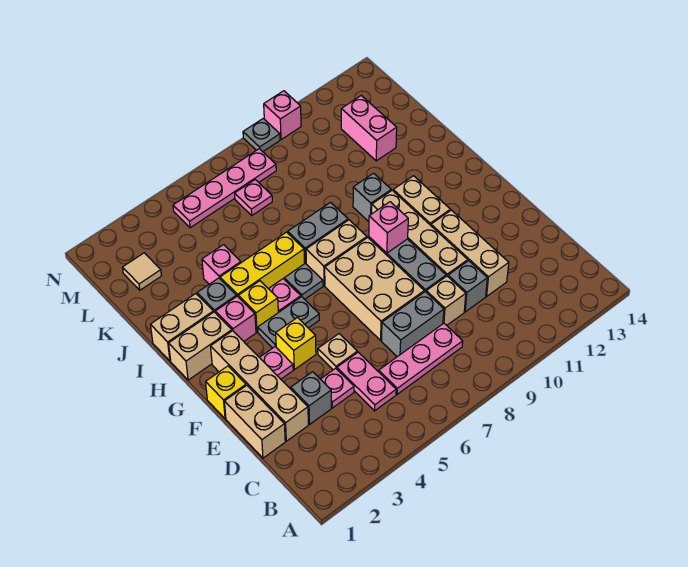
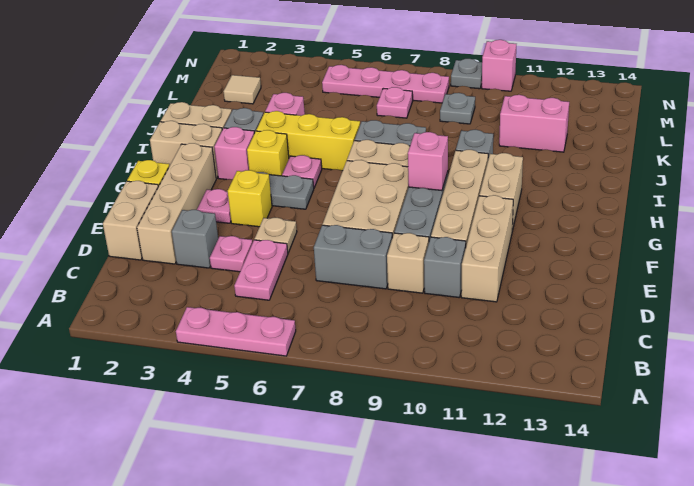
pink 1x3 plate [379,323,463,394] -> pink 1x3 plate moved to [176,307,296,356]
grey 1x1 plate [284,263,323,299] -> grey 1x1 plate moved to [440,93,475,124]
pink 1x2 brick [341,96,397,161] -> pink 1x2 brick turned to [499,95,569,152]

